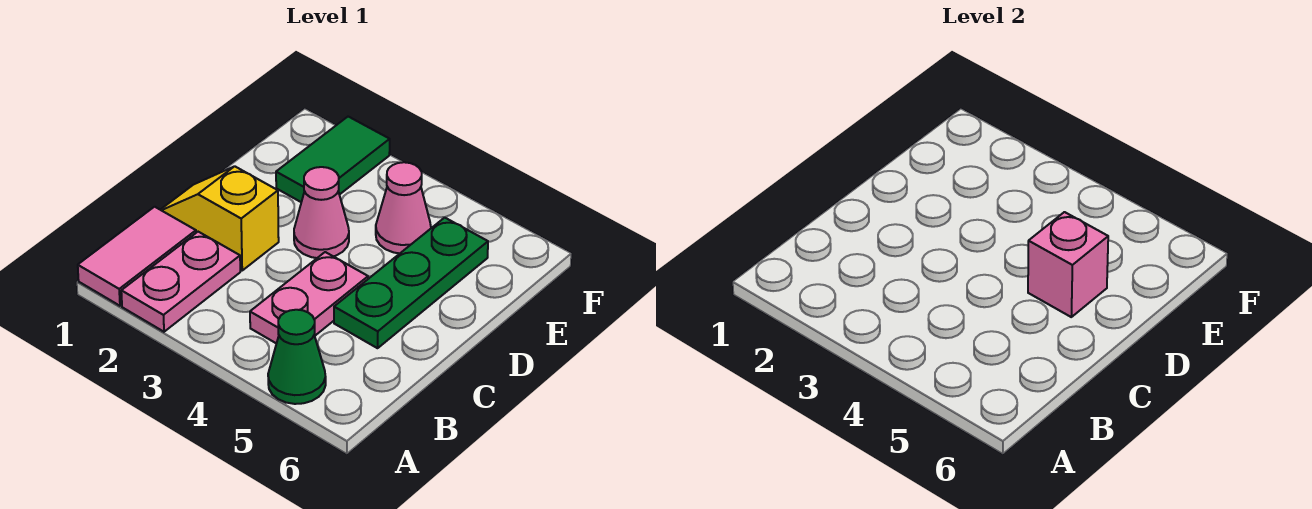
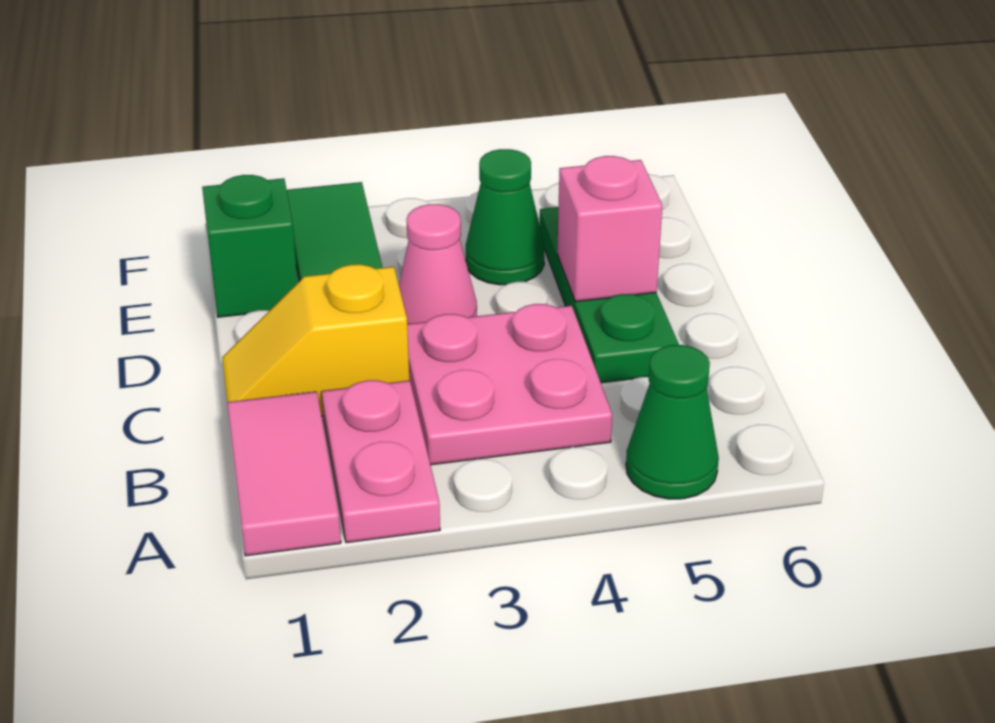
pink 1x2 plate [250,252,368,343] -> pink 2x2 plate [407,304,612,465]
none -> green 1x1 brick [202,175,298,317]
pink 1x1 cone [376,162,431,253] -> green 1x1 cone [466,149,545,285]

